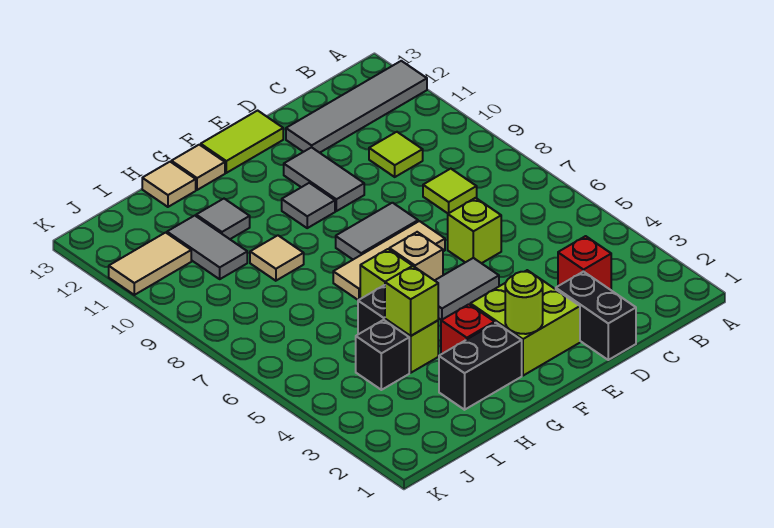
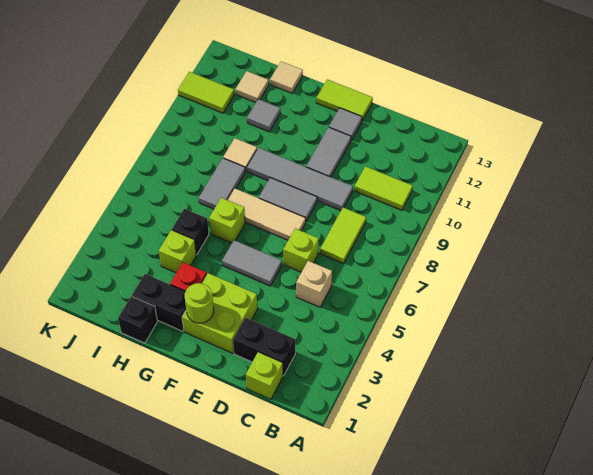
grey 1x4 tile [286,61,427,153] -> grey 1x4 tile moved to [247,148,353,211]
red 1x1 brick [558,236,611,290] -> none
lime 1x1 tile [423,169,477,214] -> lime 1x2 tile [320,208,366,264]
lime 1x1 tile [369,132,423,177] -> lime 1x2 tile [354,166,413,210]
black 1x2 brick [556,271,636,360] -> black 1x2 brick turned to [233,317,295,376]
tan 1x1 brick [389,232,443,281] -> tan 1x1 brick moved to [296,261,332,307]
grey 1x1 tile [282,183,335,228] -> grey 1x1 tile moved to [329,108,362,140]
tan 1x1 tile [171,145,225,190] -> tan 1x1 tile moved to [236,71,269,103]
lime 1x1 brick [385,266,438,336] -> lime 1x1 brick moved to [246,352,283,399]
black 1x1 brick [356,320,409,390] -> black 1x1 brick moved to [118,296,157,343]
grey 1x2 tile [167,216,247,279] -> grey 1x2 tile moved to [199,158,245,209]
tan 1x2 tile [109,233,191,295] -> lime 1x2 tile [178,72,234,113]

